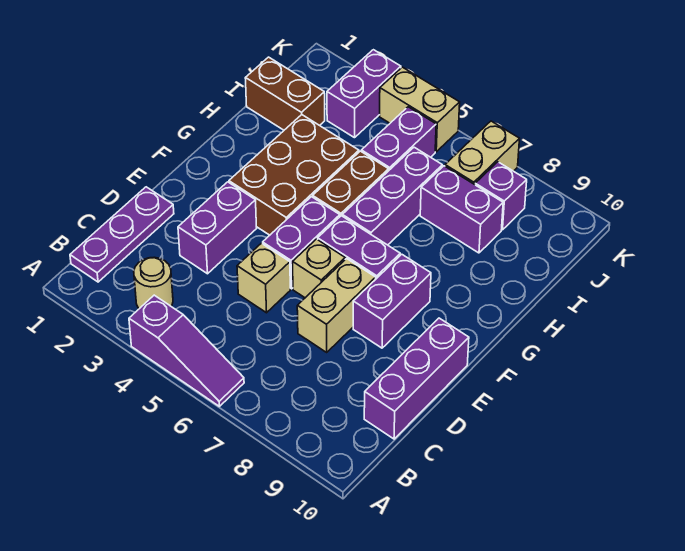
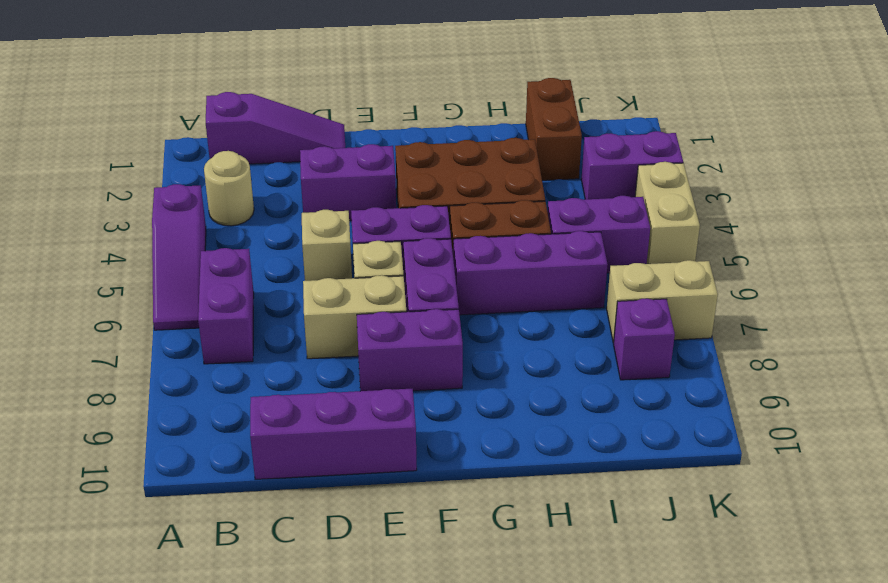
purple 1x3 plate [70,187,174,282] -> purple 1x3 slope [206,92,345,164]
purple 1x2 brick [420,166,503,253] -> purple 1x2 brick moved to [198,248,254,364]

